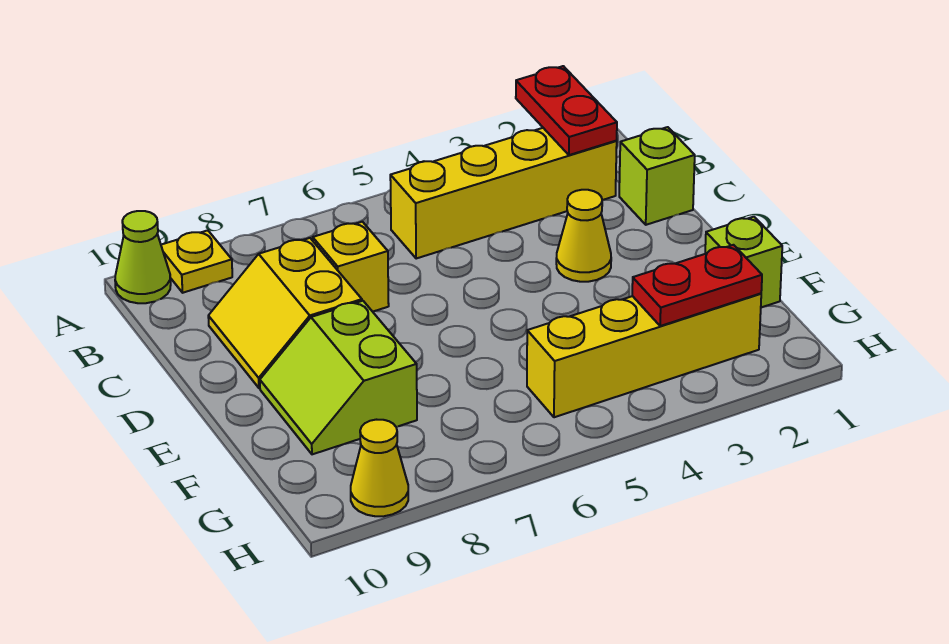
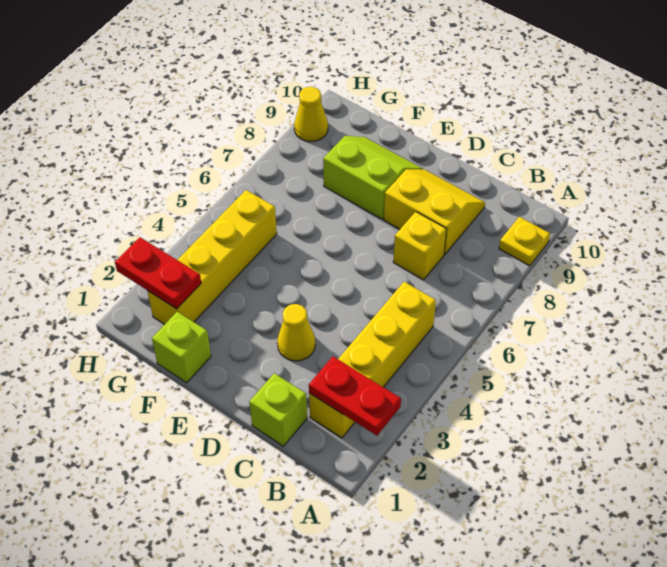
lime 1x1 cone [115,211,171,303] -> none
red 1x2 plate [632,245,762,326] -> red 1x2 plate turned to [115,237,201,309]

